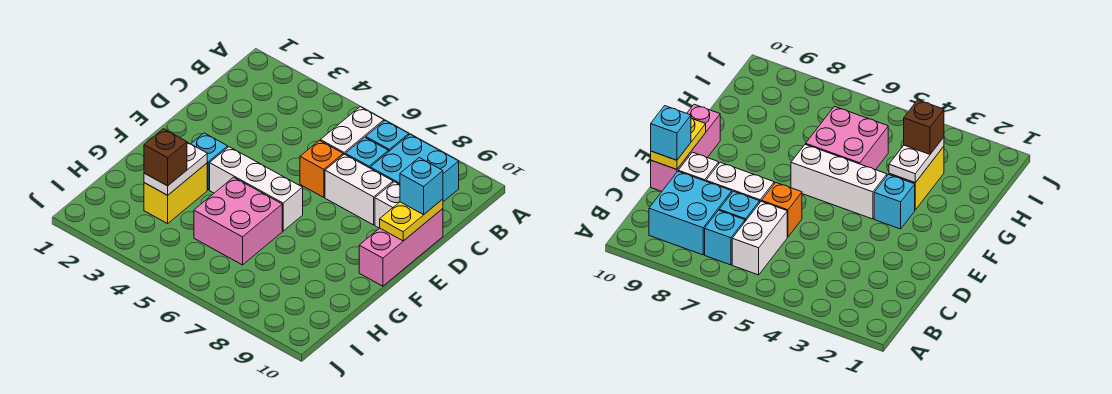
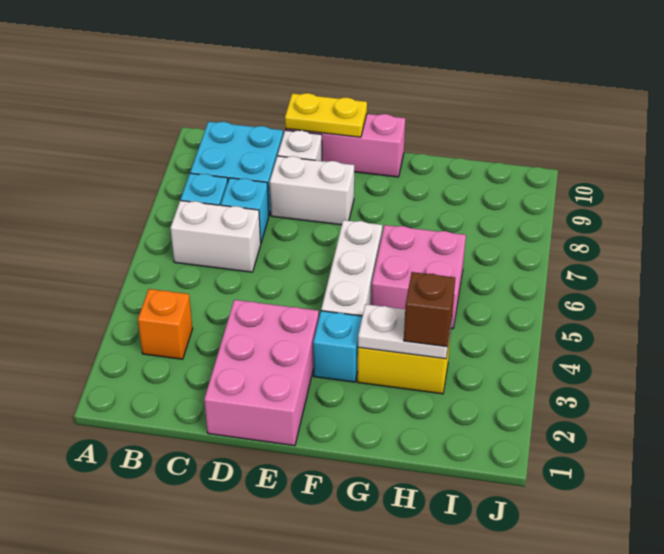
none -> pink 2x3 brick [204,300,319,446]
orange 1x1 brick [300,141,343,197] -> orange 1x1 brick moved to [138,289,193,359]
white 1x2 brick [325,154,393,225] -> white 1x2 brick turned to [270,156,354,225]
cyan 1x1 brick [400,158,443,215] -> none

